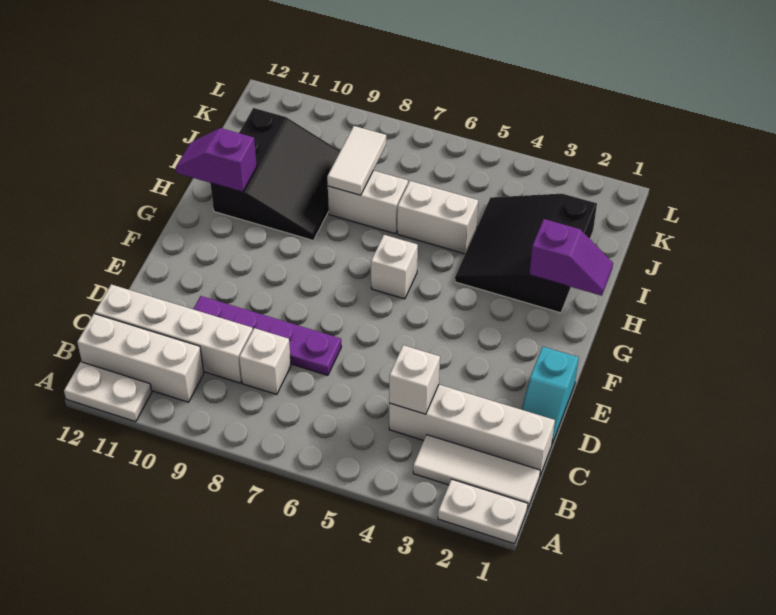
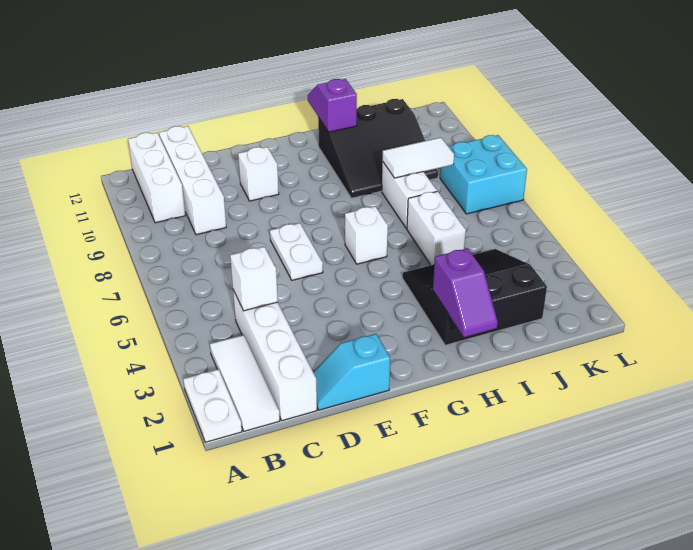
white 1x2 plate [64,362,152,422] -> white 1x2 plate moved to [270,223,323,280]
white 1x1 brick [239,328,291,394] -> white 1x1 brick moved to [238,147,279,201]
purple 1x4 plate [193,296,341,375] -> none
none -> cyan 2x2 brick [440,135,527,214]

